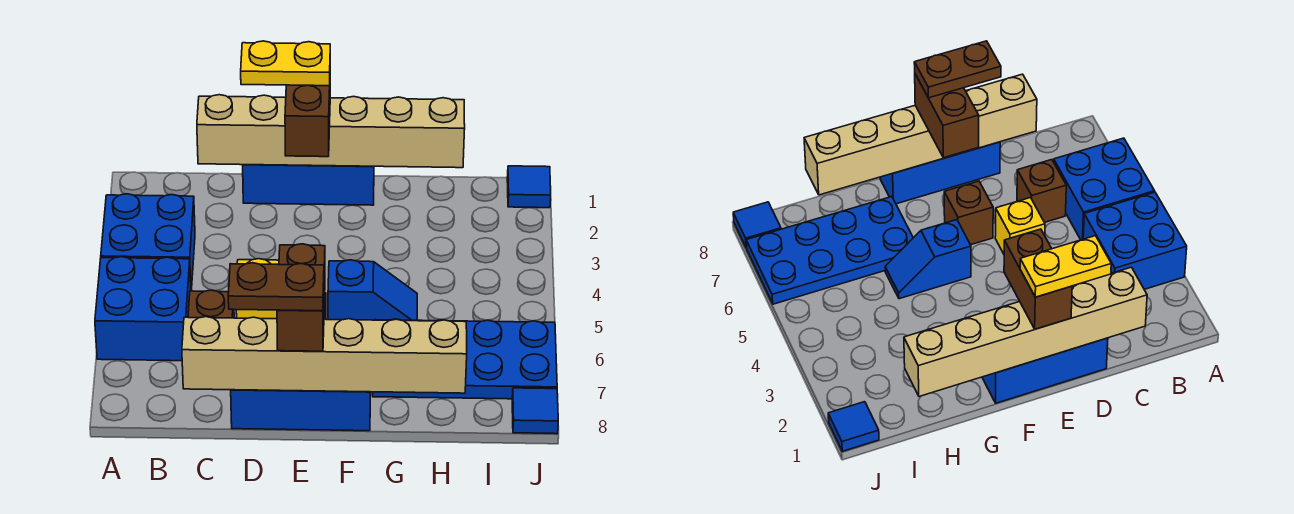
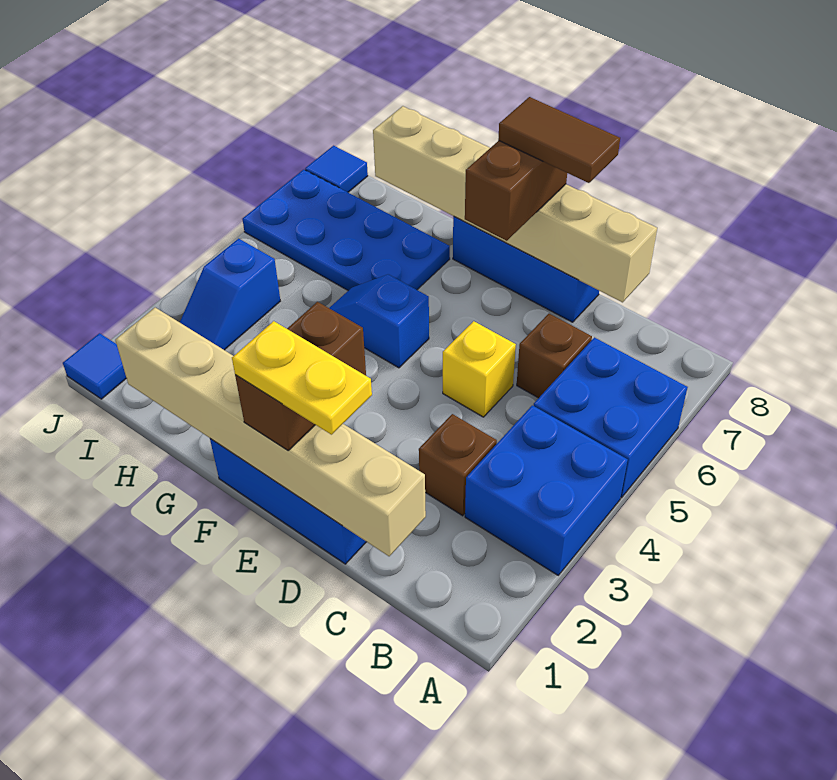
brown 1x2 plate [228,263,324,311] -> brown 1x2 tile [498,97,620,183]
brown 1x1 brick [944,181,993,245] -> brown 1x1 brick moved to [419,414,497,516]
none -> blue 1x2 slope [180,239,280,350]

